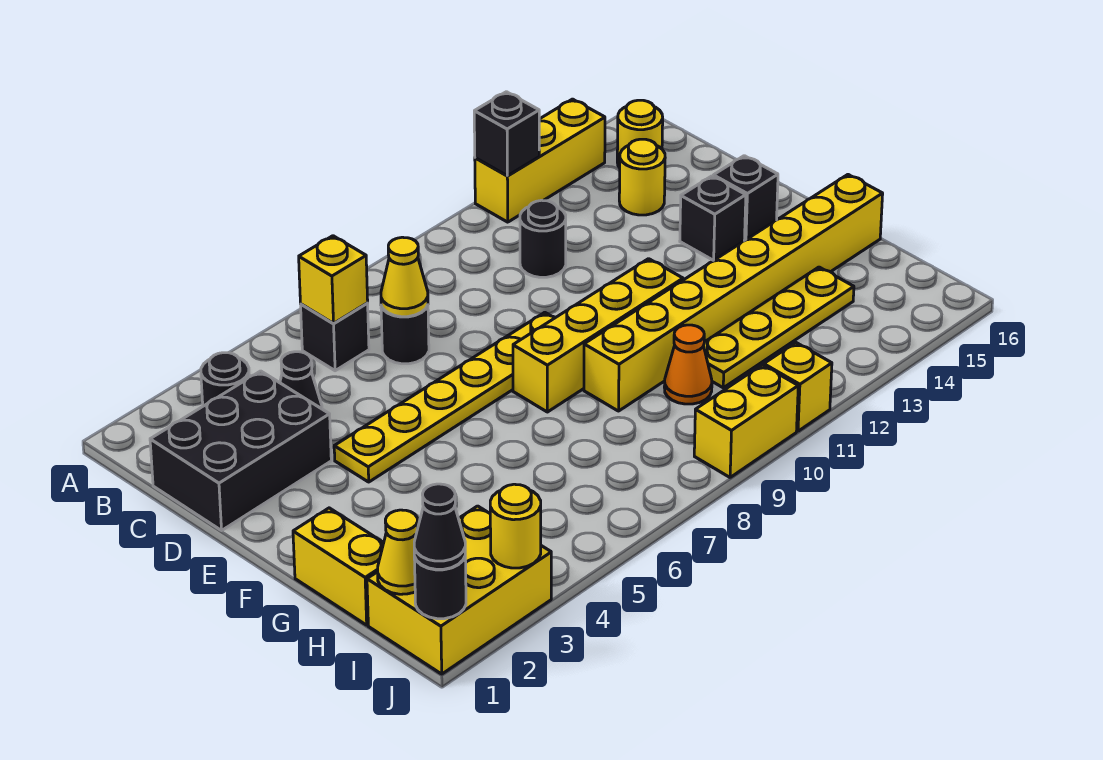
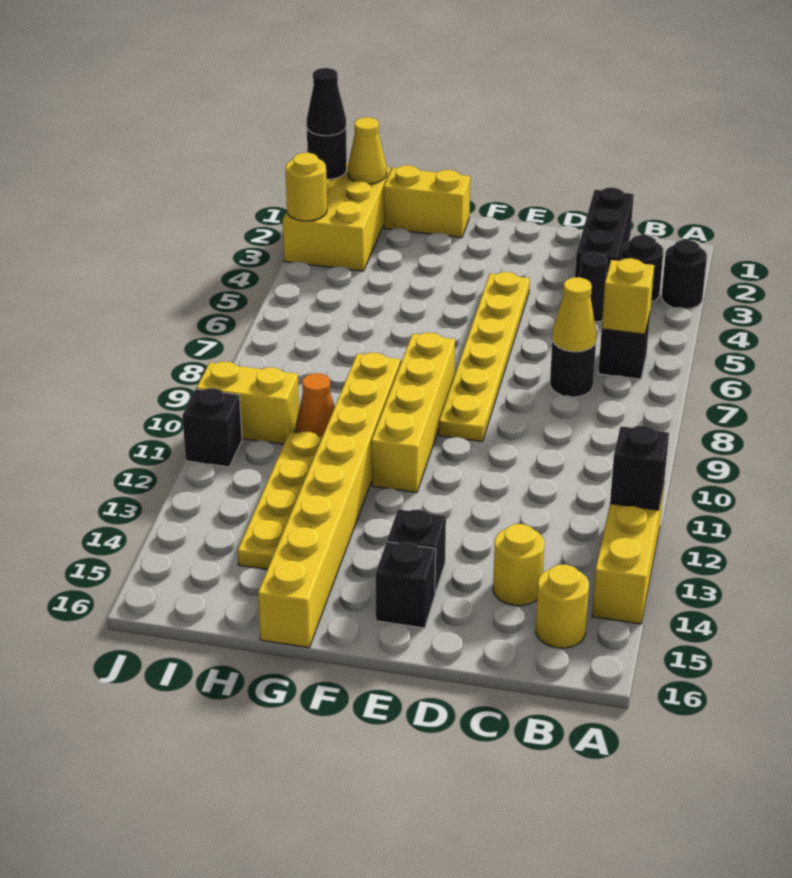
black 2x3 brick [150,371,331,530] -> black 1x3 brick [575,188,634,277]
black 1x1 round brick [520,200,566,277] -> black 1x1 round brick moved to [662,240,707,309]
yellow 1x2 brick [694,365,798,477] -> yellow 1x2 brick turned to [196,362,299,444]
yellow 1x1 brick [764,343,832,431] -> black 1x1 brick [182,388,242,467]

